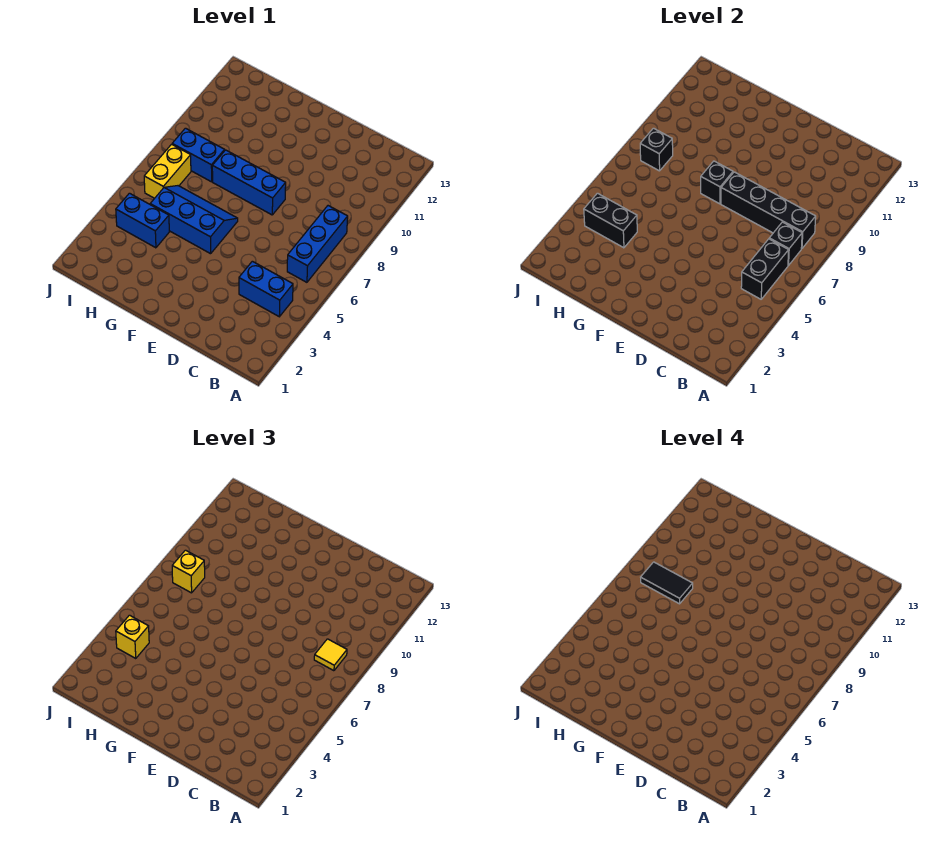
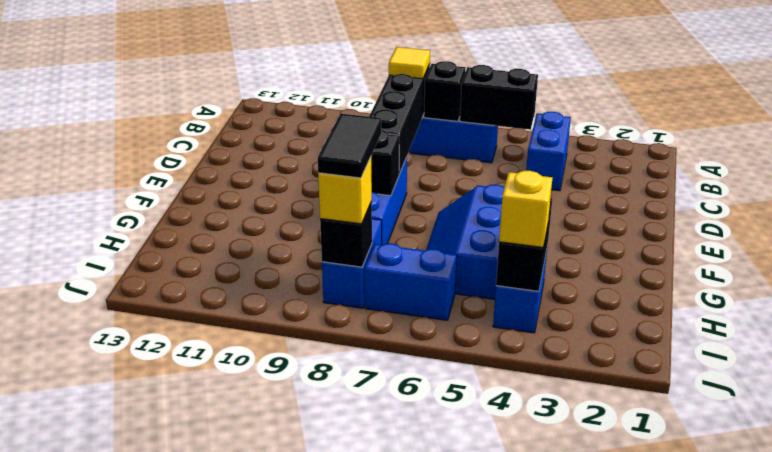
yellow 1x2 brick [144,144,191,198] -> blue 1x2 brick [364,243,457,320]

